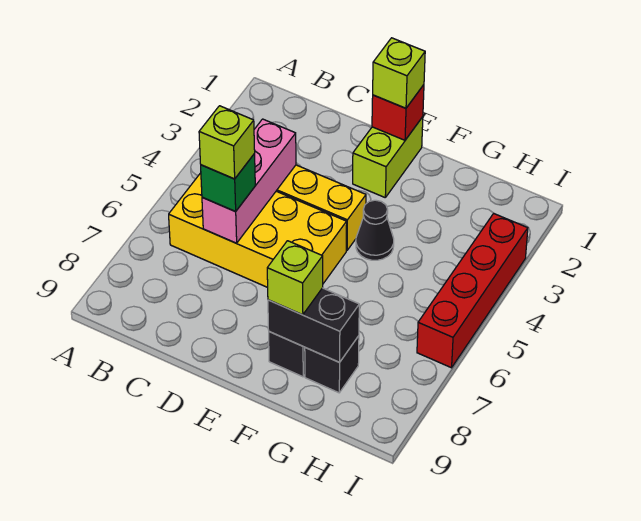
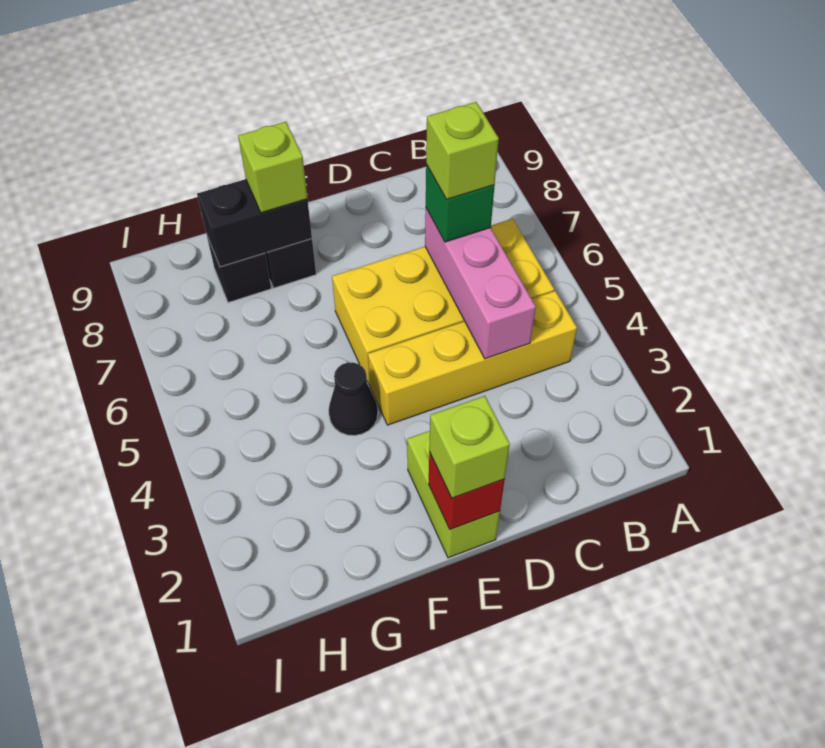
red 1x4 brick [417,213,528,368] -> none

